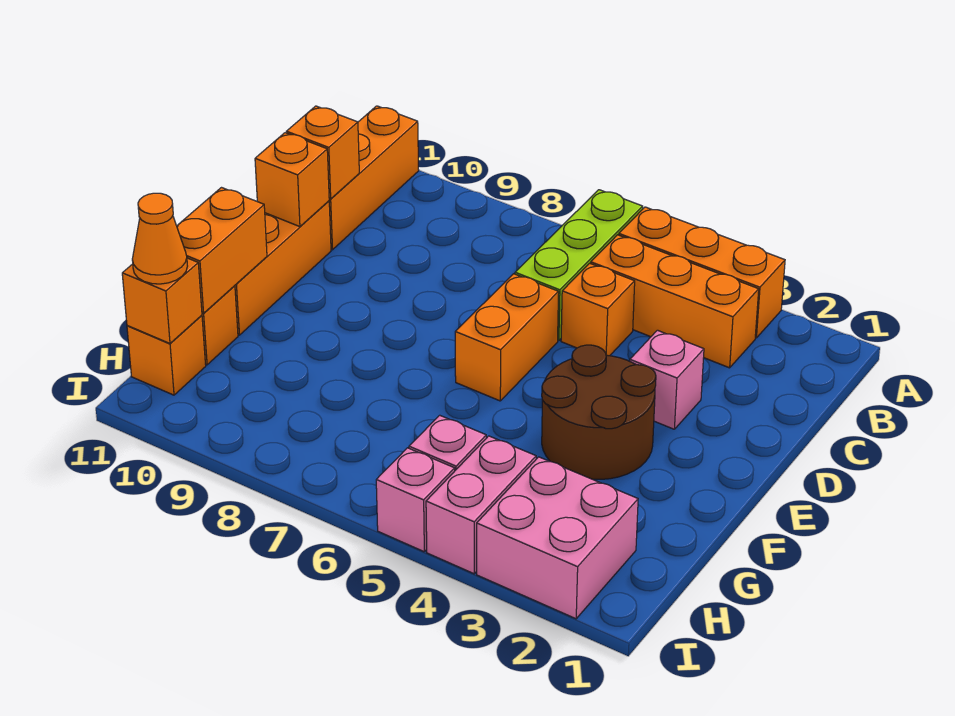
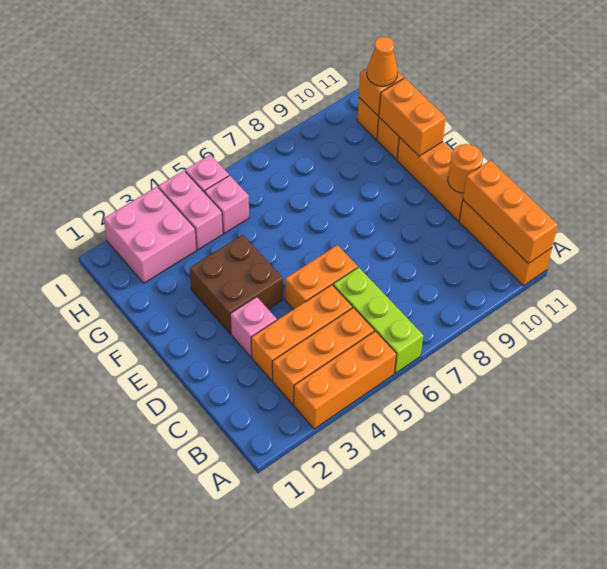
orange 1x1 brick [561,263,635,356] -> orange 1x3 brick [251,285,352,380]
orange 1x1 brick [286,106,359,199] -> orange 1x3 brick [463,160,558,263]
orange 1x2 brick [455,274,559,401] -> orange 1x2 brick turned to [285,245,358,309]
orange 1x1 brick [255,133,329,227] -> orange 1x1 round brick [448,144,483,193]
brown 2x2 round brick [542,345,656,479] -> brown 2x2 brick [190,235,283,334]

